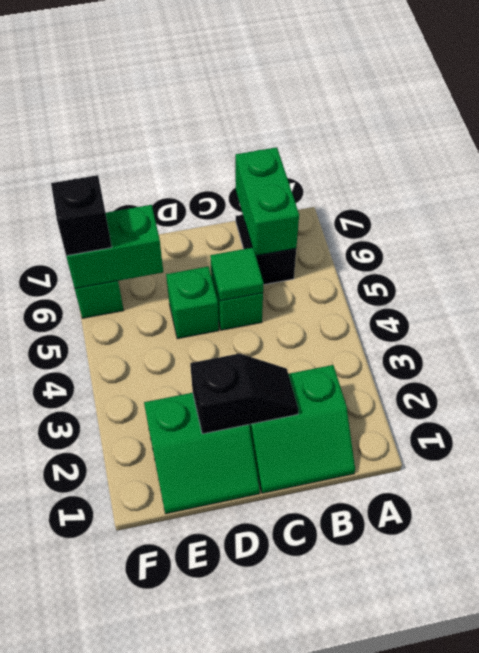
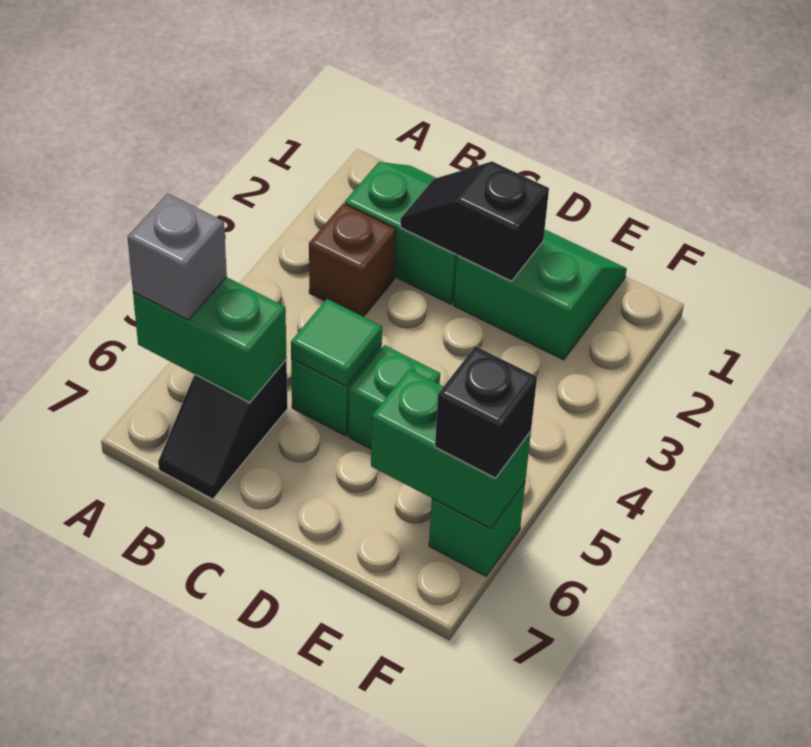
none -> grey 1x1 brick [128,193,227,320]
none -> brown 1x1 brick [309,203,396,317]
green 1x2 brick [235,147,299,256] -> green 1x2 brick turned to [133,277,287,403]

